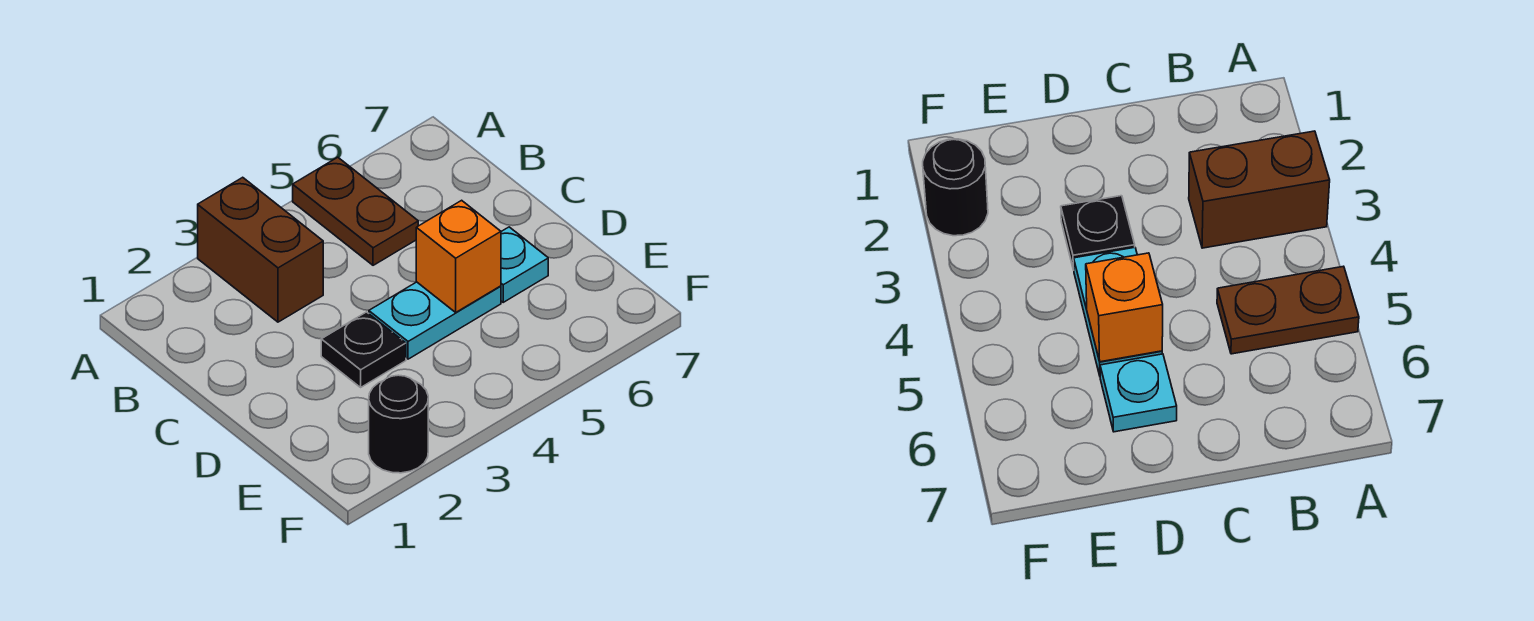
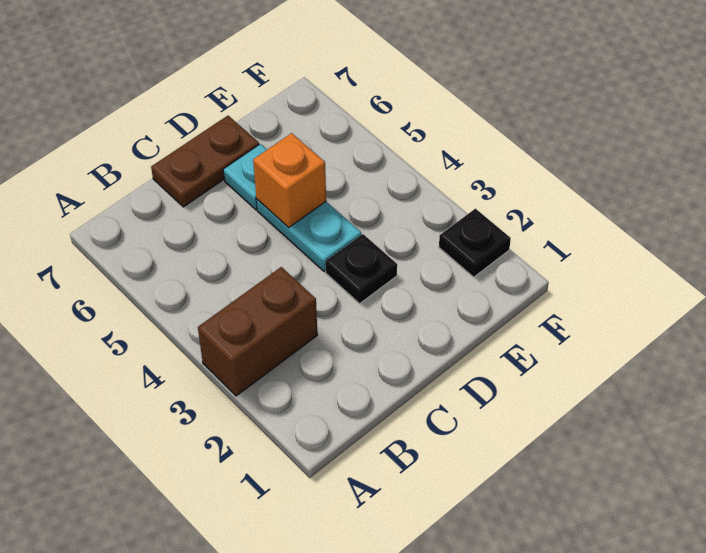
brown 1x2 plate [293,157,418,265] -> brown 1x2 plate moved to [151,116,259,207]
black 1x1 round brick [369,375,428,473] -> black 1x1 plate [439,209,511,277]

